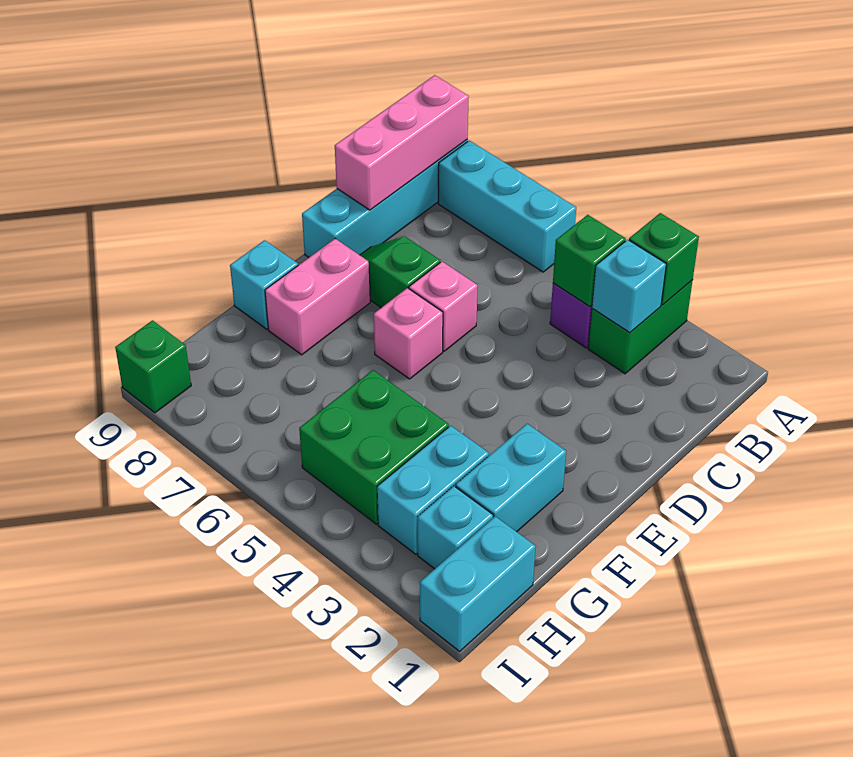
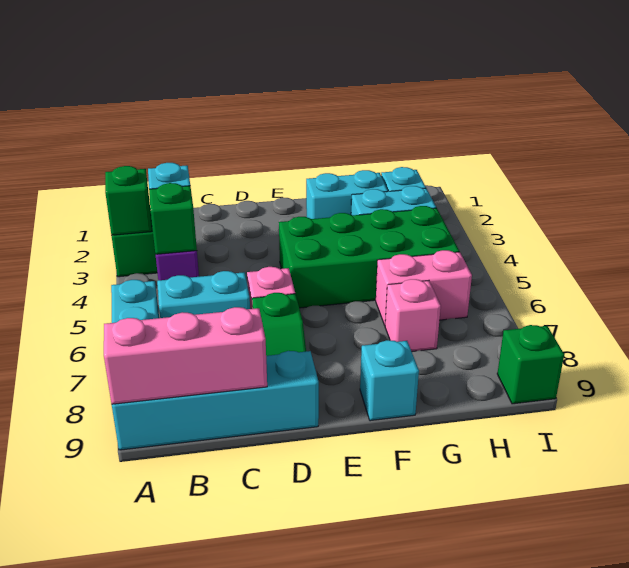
pink 1x1 brick [374,288,443,379] -> pink 1x1 brick moved to [385,279,441,352]
pink 1x2 brick [265,239,370,355] -> pink 1x2 brick moved to [376,250,472,325]
green 2x2 brick [299,370,449,524] -> green 2x4 brick [279,206,459,308]
cyan 1x2 brick [420,516,536,651] -> cyan 1x2 brick moved to [157,271,250,318]

